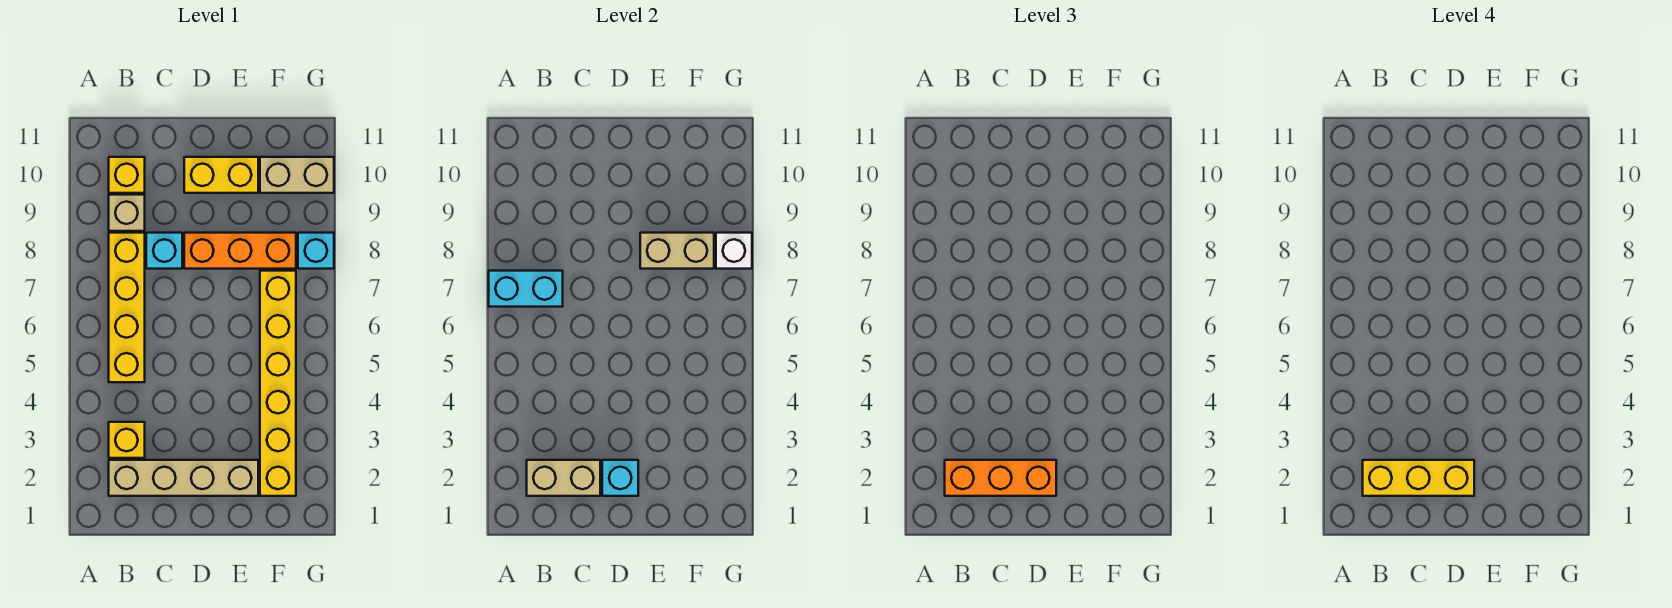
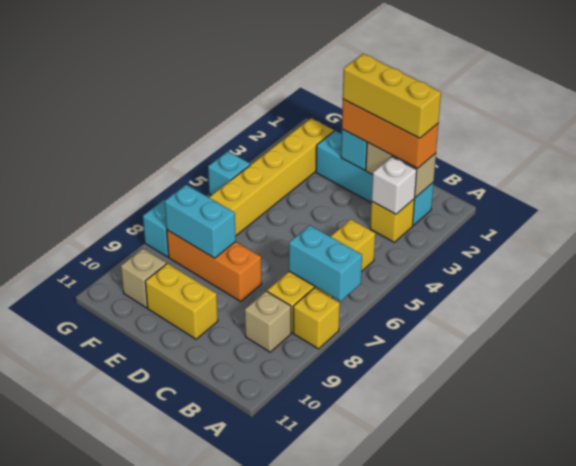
tan 1x4 brick [109,460,258,496] -> cyan 1x4 brick [316,131,434,225]
yellow 1x1 brick [109,157,145,193] -> yellow 1x1 brick moved to [293,288,340,349]
cyan 1x1 brick [146,233,182,269] -> cyan 1x1 brick moved to [208,151,250,195]
tan 1x2 brick [640,233,714,269] -> cyan 1x2 brick [165,185,236,258]
tan 1x2 brick [260,157,334,193] -> tan 1x1 brick [121,249,166,308]
white 1x1 brick [716,233,752,269] -> white 1x1 brick moved to [372,157,417,214]

